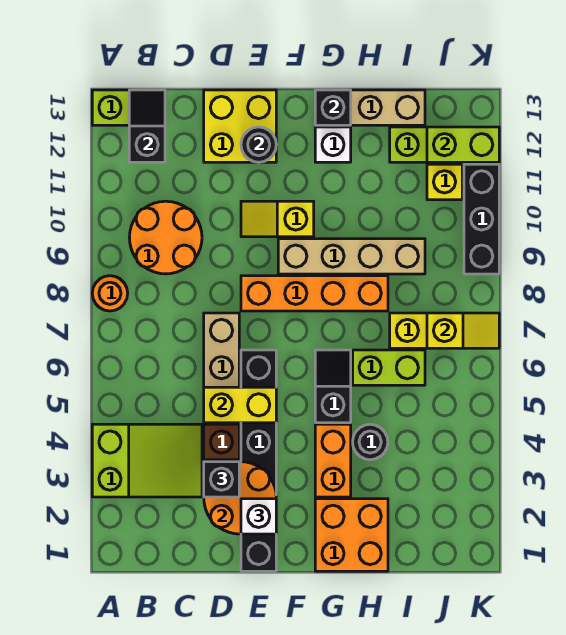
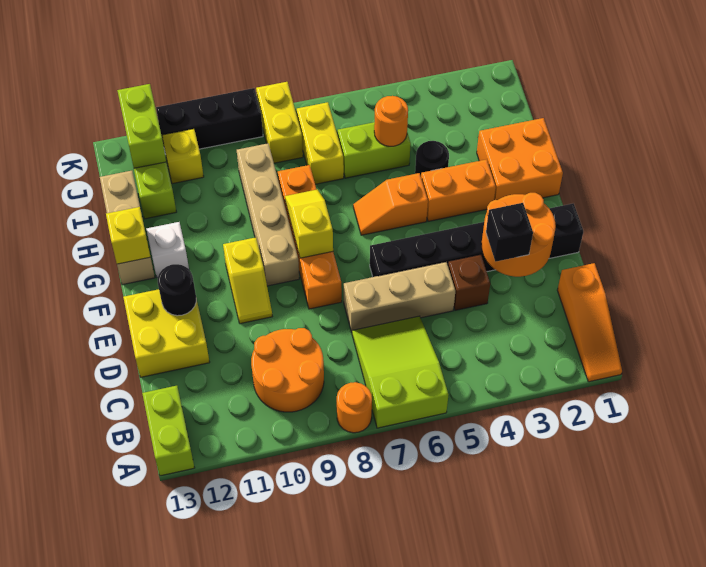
none -> orange 1x3 slope [557,263,622,382]
lime 2x3 slope [92,424,202,497] -> lime 2x3 slope moved to [352,316,448,428]
black 1x2 slope [129,90,165,162] -> none
yellow 1x2 brick [204,387,276,423] -> yellow 1x2 brick moved to [256,82,303,163]
white 1x1 brick [241,499,276,534] -> none
black 1x2 slope [315,350,351,423] -> orange 1x2 slope [353,173,428,235]
black 1x1 brick [315,90,351,125] -> yellow 1x1 brick [106,207,150,264]
lime 1x2 brick [353,350,425,385] -> lime 1x2 brick turned to [338,122,411,178]
none -> orange 1x1 round brick [374,96,408,146]
yellow 1x2 slope [427,313,499,348] -> yellow 1x2 slope moved to [285,189,333,258]

